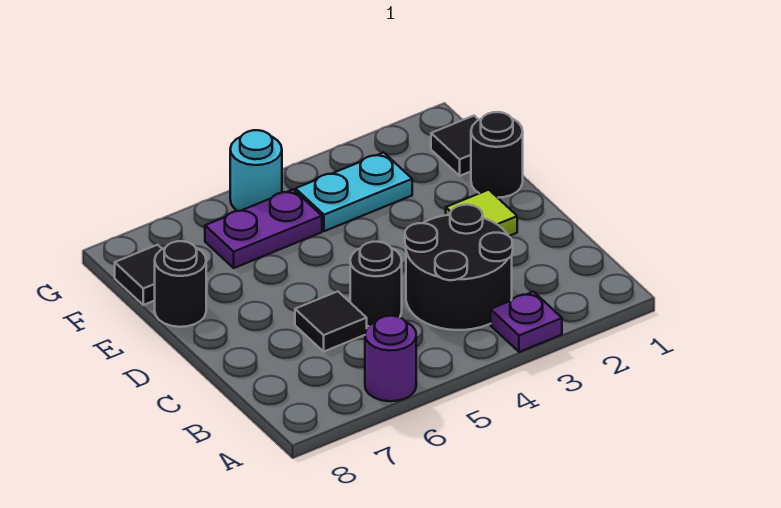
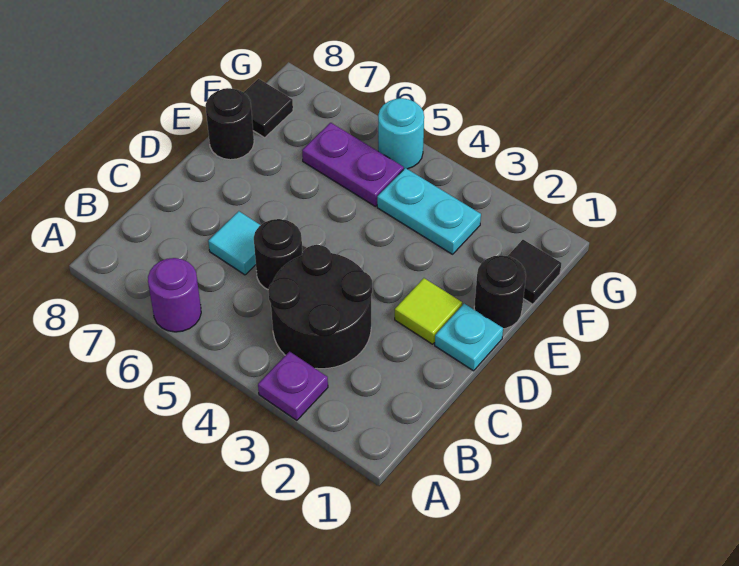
black 1x1 tile [295,291,367,352] -> cyan 1x1 tile [208,211,260,275]
none -> cyan 1x1 plate [435,304,503,371]

